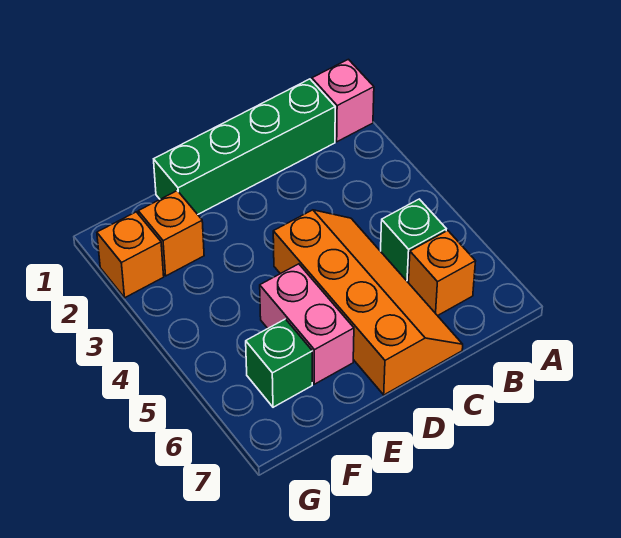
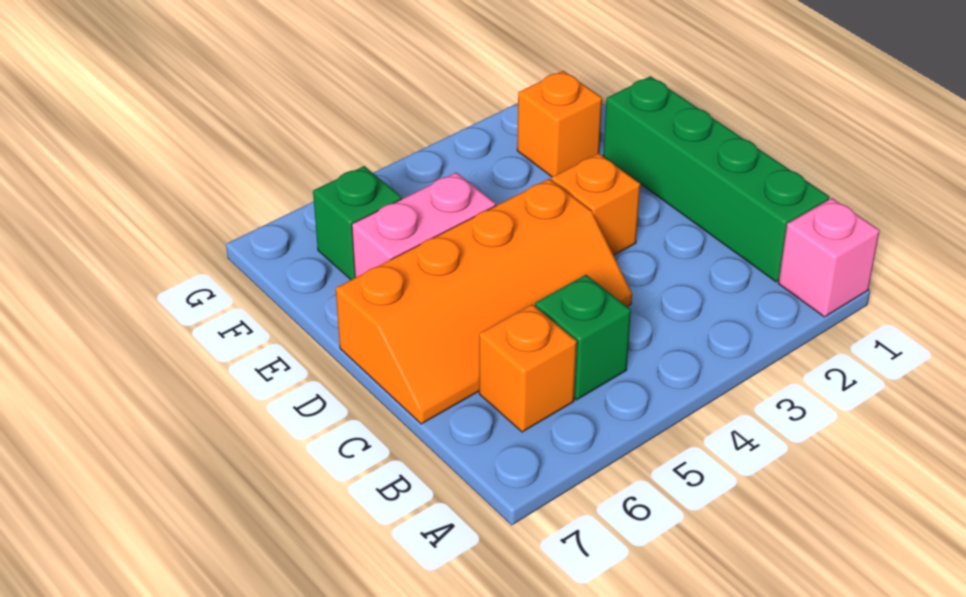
orange 1x1 brick [97,212,164,298] -> orange 1x1 brick moved to [551,153,640,255]

